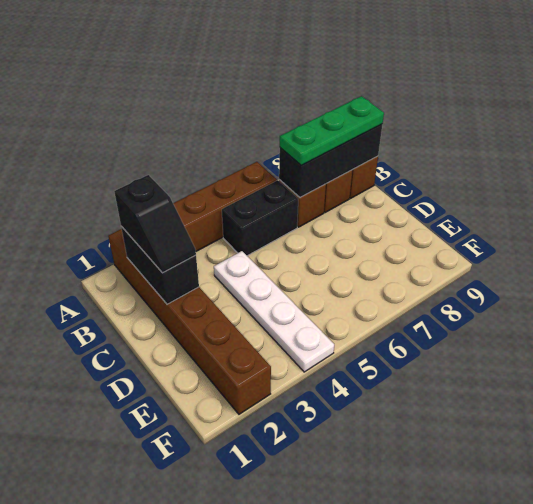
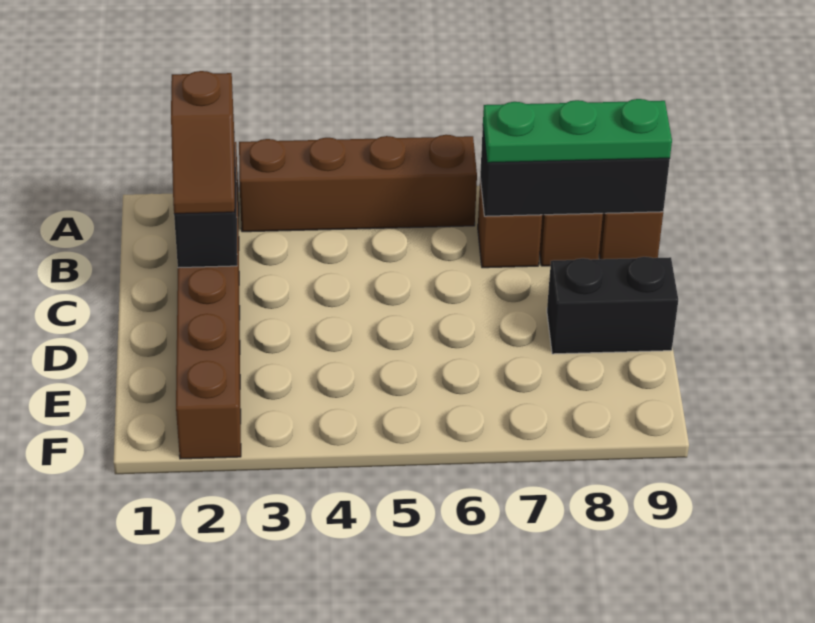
black 1x2 slope [114,175,196,273] -> brown 1x2 slope [171,71,235,214]
black 1x2 brick [222,180,298,256] -> black 1x2 brick moved to [547,257,678,354]
white 1x4 plate [214,251,334,372] -> none

